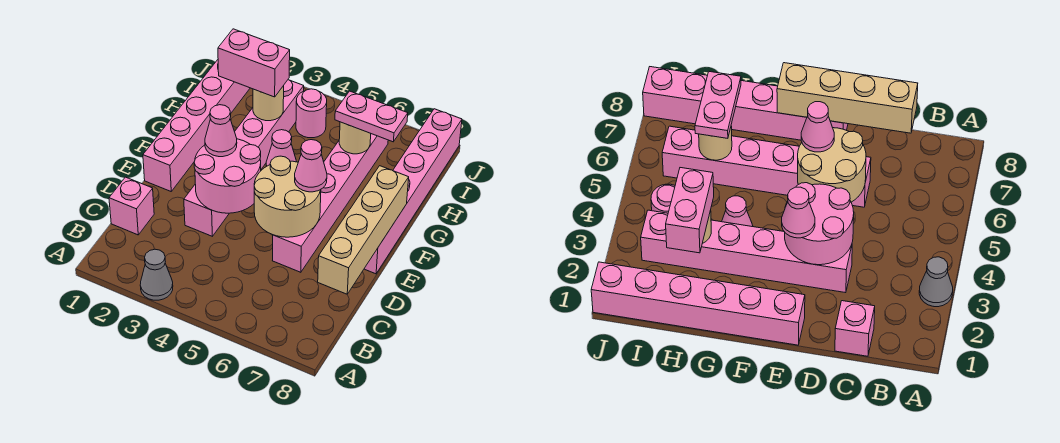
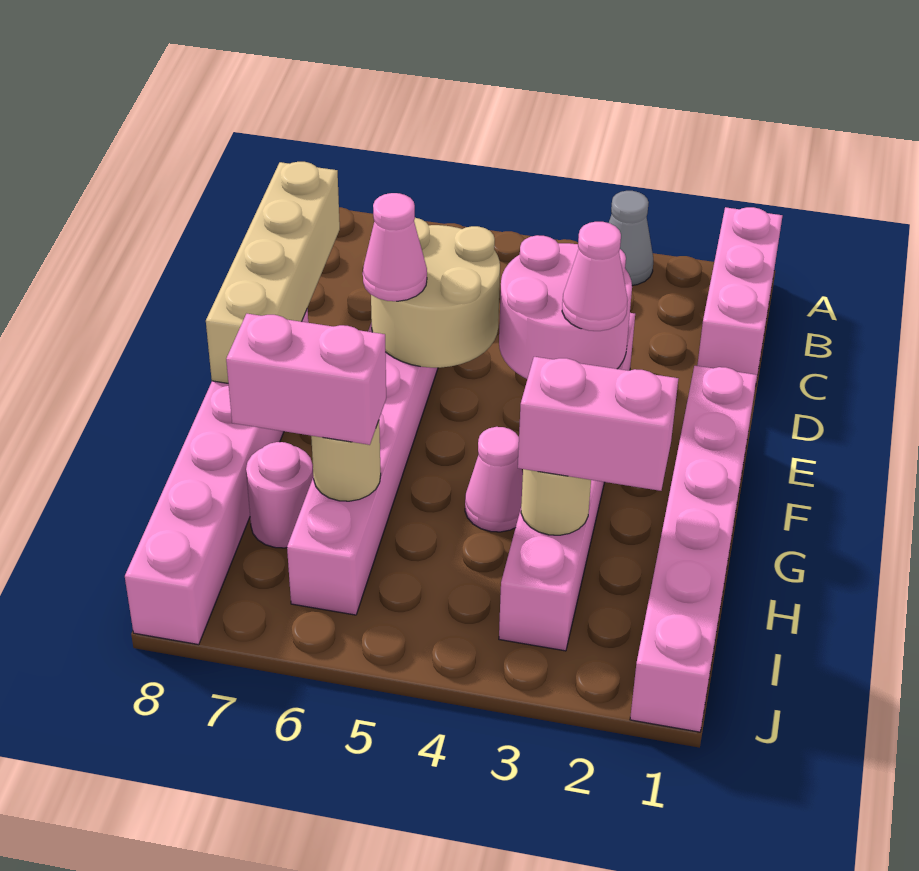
pink 1x1 brick [109,177,154,235] -> pink 1x3 brick [697,207,782,387]
pink 1x2 plate [335,91,408,142] -> pink 1x2 brick [226,314,386,445]
pink 1x1 round brick [296,89,327,138] -> pink 1x1 round brick moved to [246,442,313,548]

